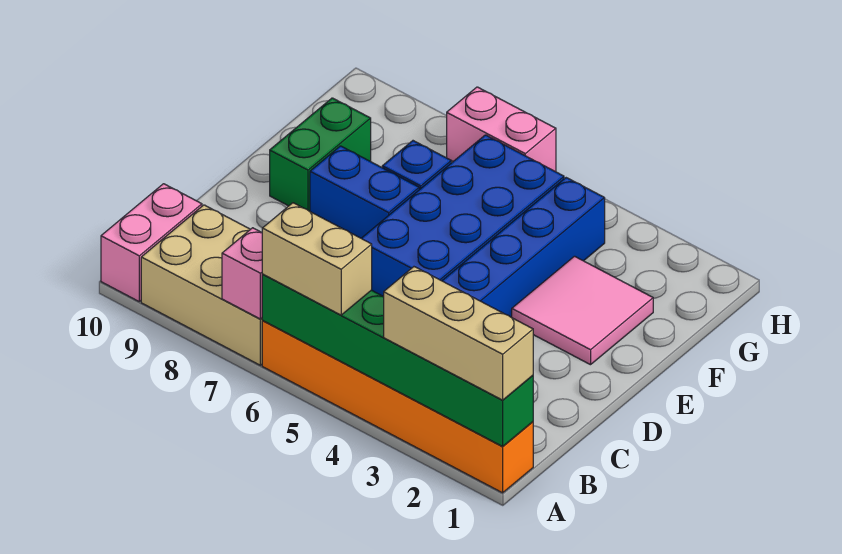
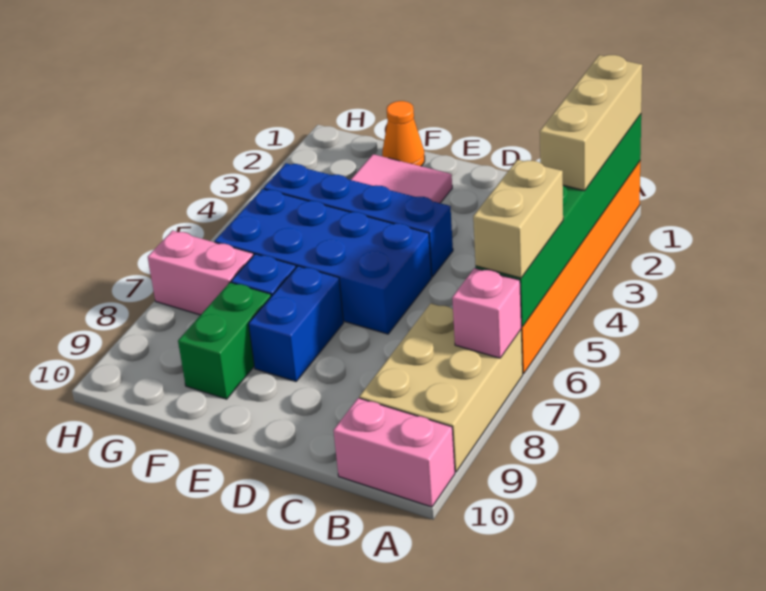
green 1x2 brick [270,98,371,211] -> green 1x2 brick turned to [178,282,271,399]
none -> orange 1x1 cone [382,101,425,166]
pink 1x2 brick [447,87,556,172] -> pink 1x2 brick turned to [148,231,253,315]

